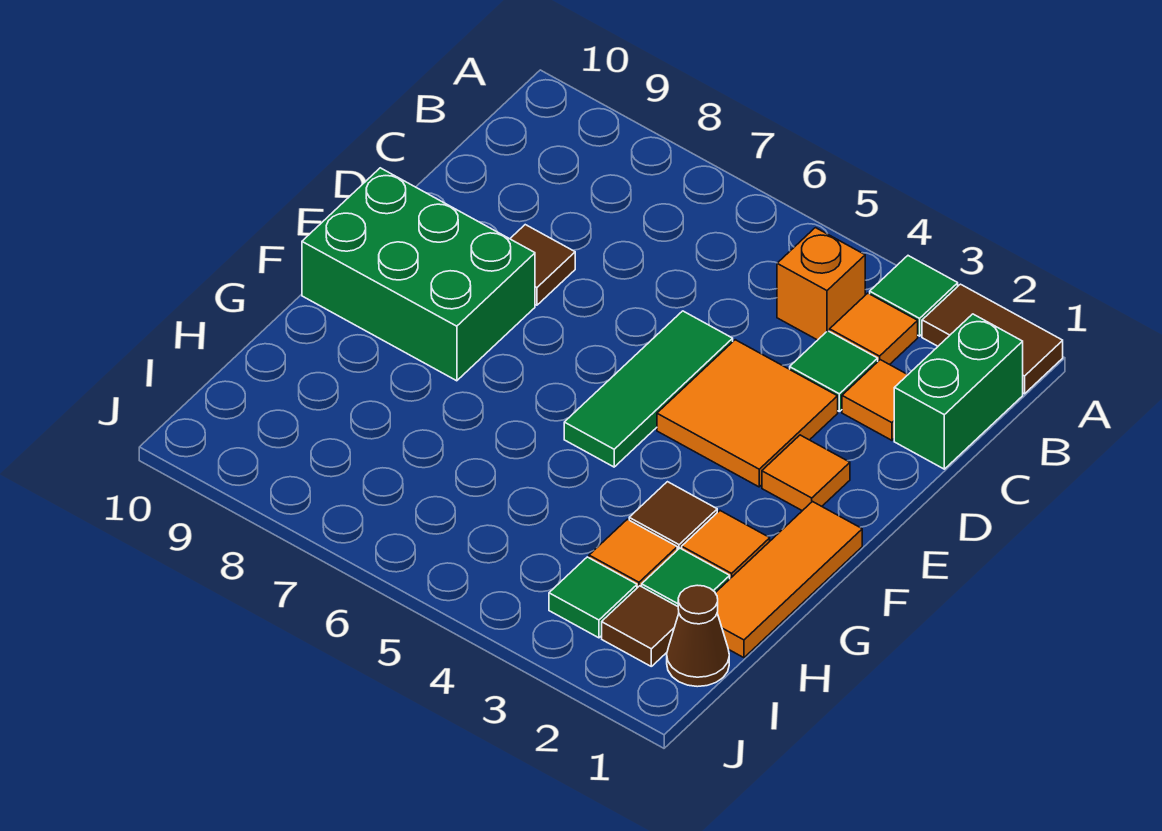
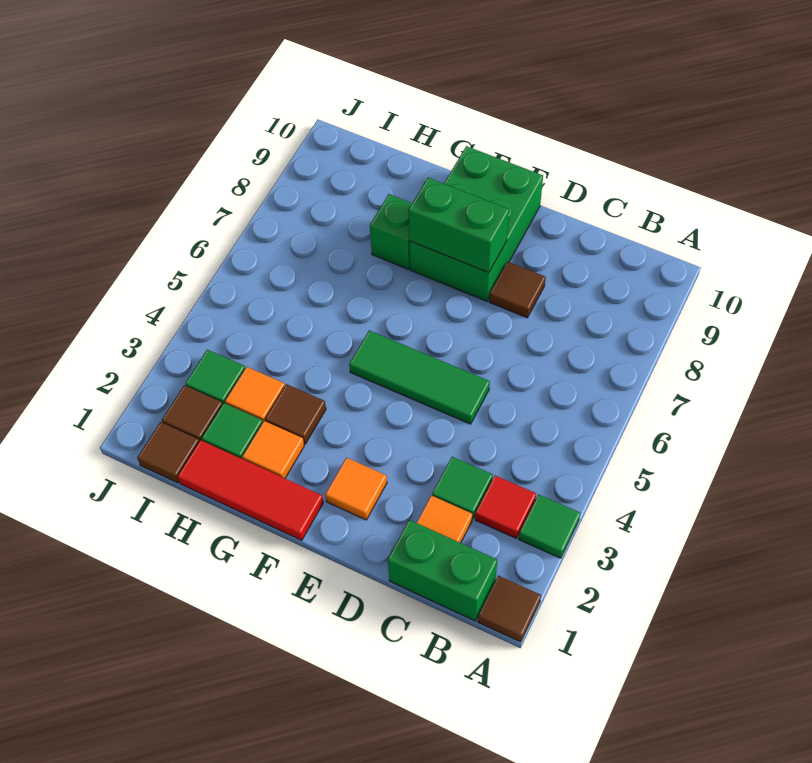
brown 1x2 tile [922,284,1063,394] -> brown 1x1 tile [478,576,541,642]
orange 1x1 tile [830,293,918,365] -> red 1x1 tile [475,476,536,539]
orange 1x1 brick [777,228,865,340] -> none
orange 2x2 tile [657,340,838,487] -> none
none -> green 1x2 brick [409,178,509,273]
orange 1x3 tile [716,502,862,658] -> red 1x3 tile [178,440,323,540]
none -> green 1x1 brick [370,194,412,269]
brown 1x1 cone [667,585,729,687] -> brown 1x1 tile [137,422,199,483]

